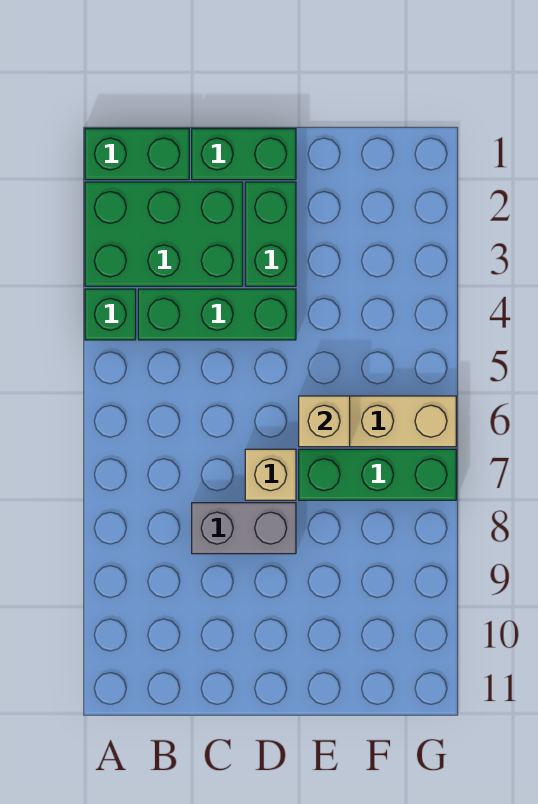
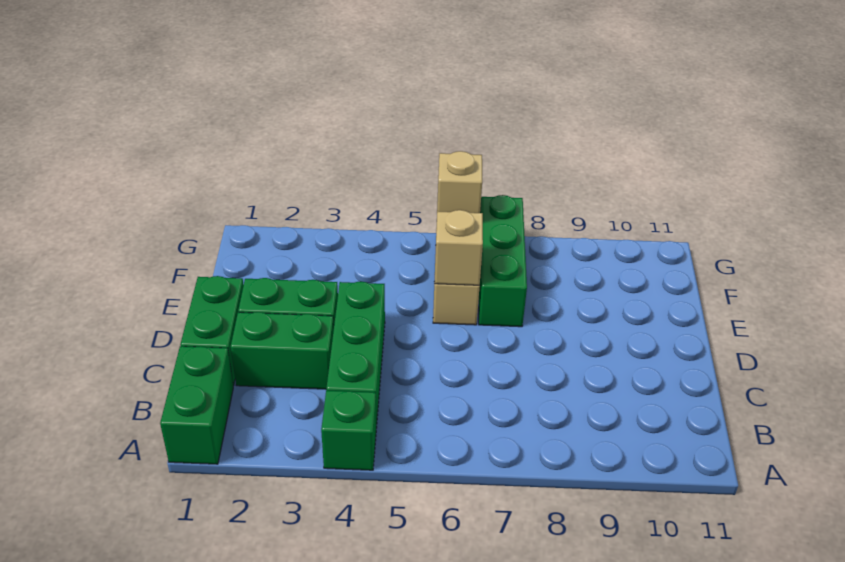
green 2x3 brick [85,182,243,286] -> green 1x2 brick [231,312,334,389]
grey 1x2 brick [192,503,296,554] -> none
tan 1x1 brick [245,449,296,500] -> tan 1x1 brick moved to [437,151,482,213]

